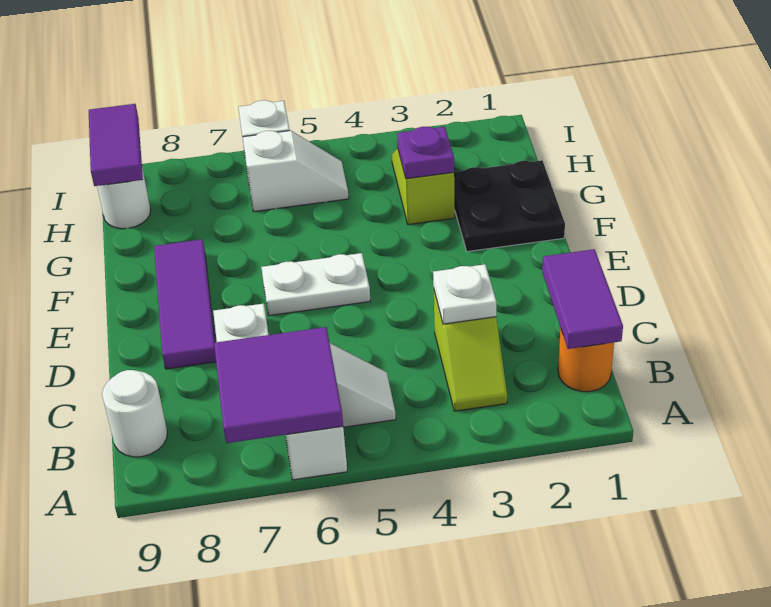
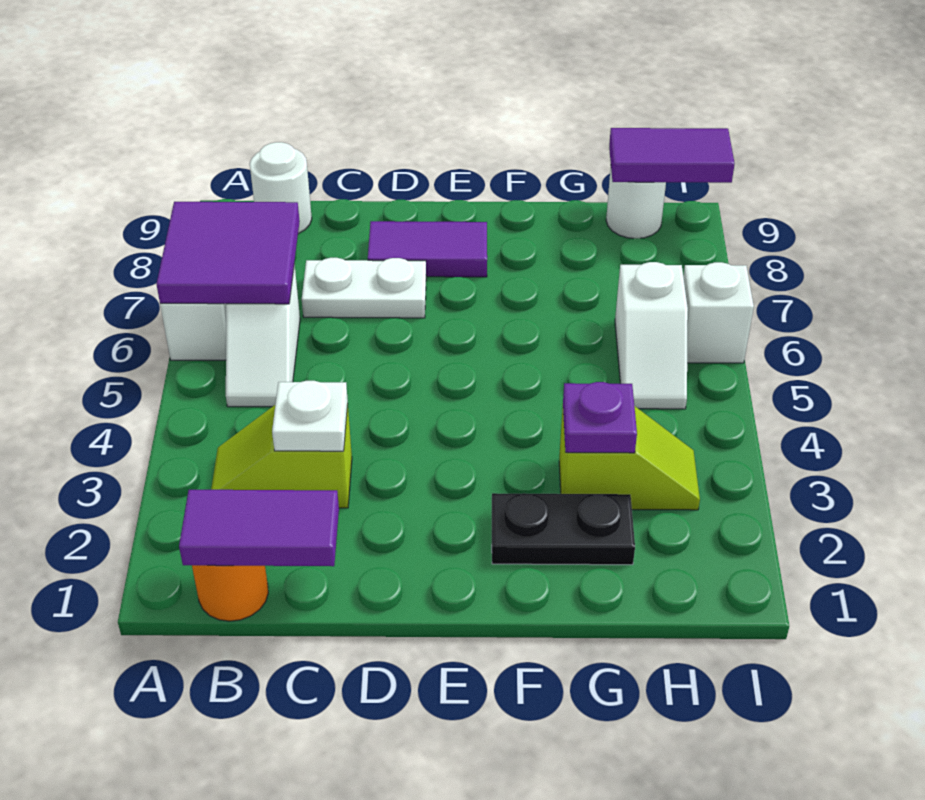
purple 1x3 tile [154,239,216,369] -> purple 1x2 tile [368,221,487,277]
white 1x2 plate [261,253,370,316] -> none
black 2x2 plate [454,160,565,252] -> black 1x2 plate [492,493,635,565]

